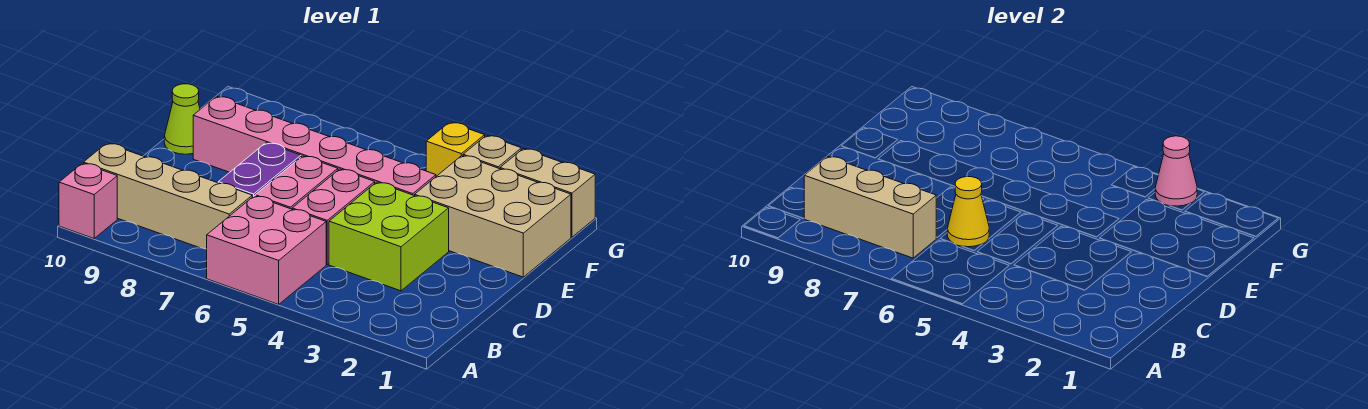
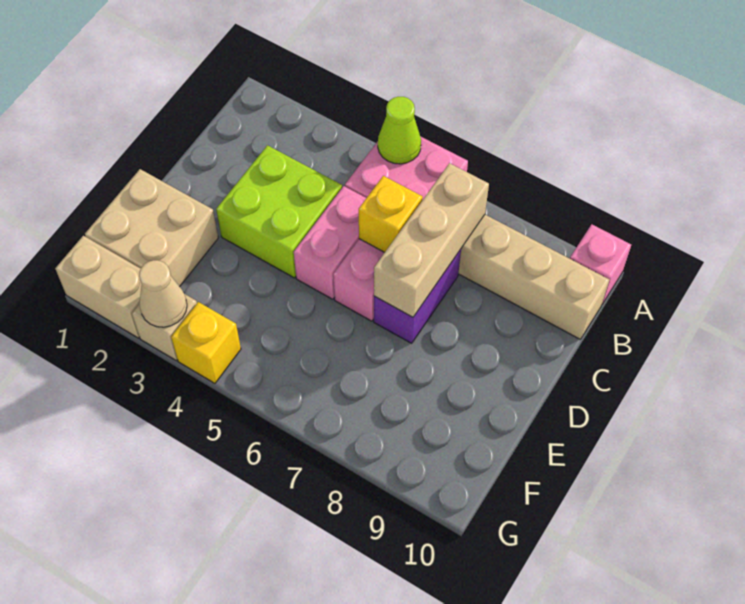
tan 1x3 brick [804,156,936,258] -> tan 1x3 brick turned to [374,163,489,317]
yellow 1x1 cone [947,177,989,247] -> yellow 1x1 brick [359,176,423,252]
tan 2x3 brick [415,155,571,277] -> tan 2x2 brick [85,169,218,287]
pink 1x6 brick [193,96,436,196] -> none
lime 1x1 cone [164,84,200,154] -> lime 1x1 cone moved to [378,97,421,164]
pink 1x1 cone [1155,136,1197,206] -> tan 1x1 cone [139,260,187,327]

